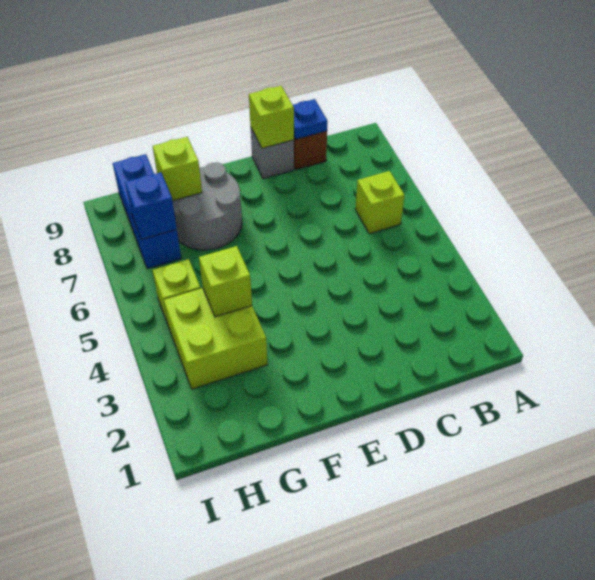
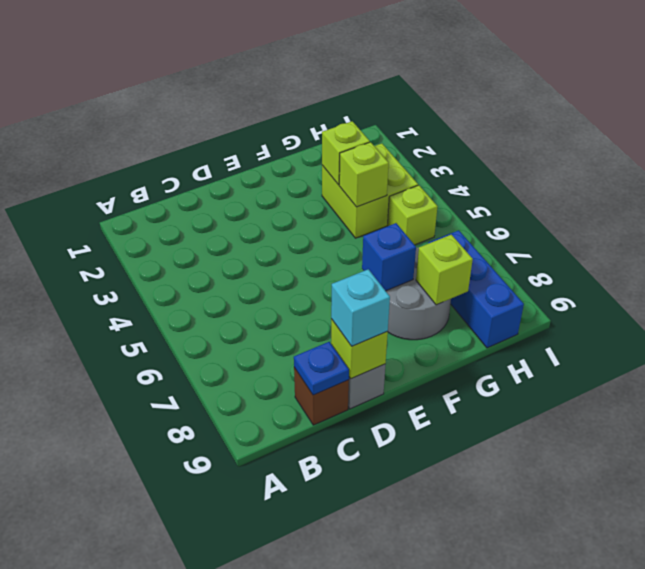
lime 1x1 brick [355,171,405,234] -> lime 1x1 brick moved to [322,121,370,185]
none -> cyan 1x1 brick [331,269,390,346]
blue 1x1 brick [125,172,177,240] -> blue 1x1 brick moved to [362,223,416,291]

